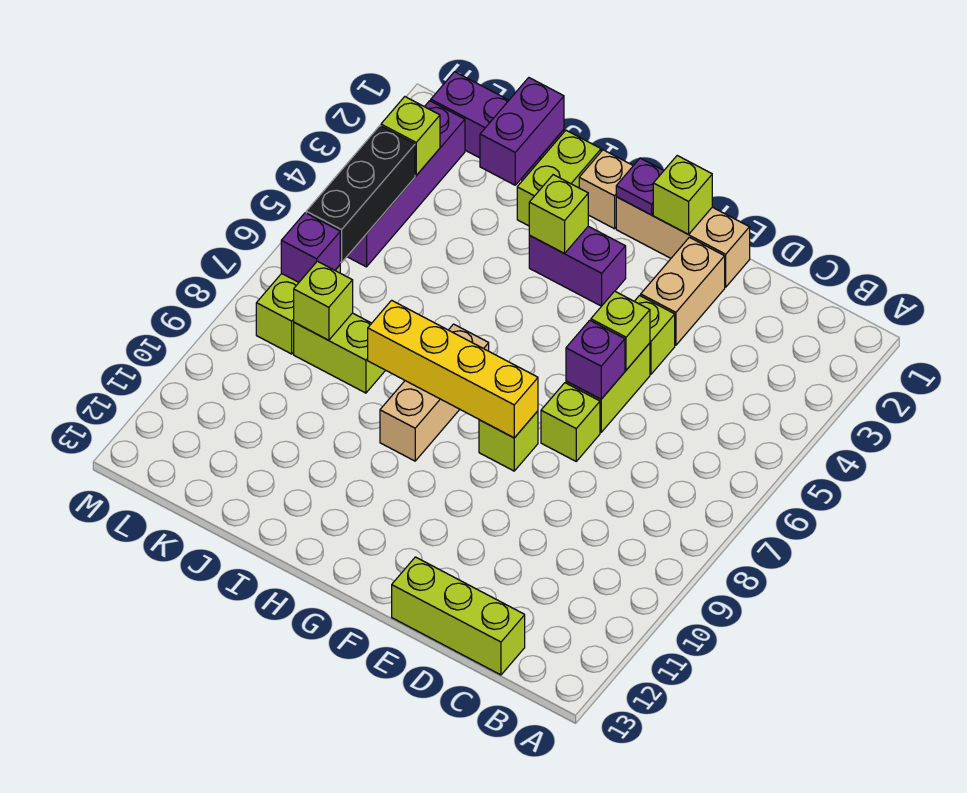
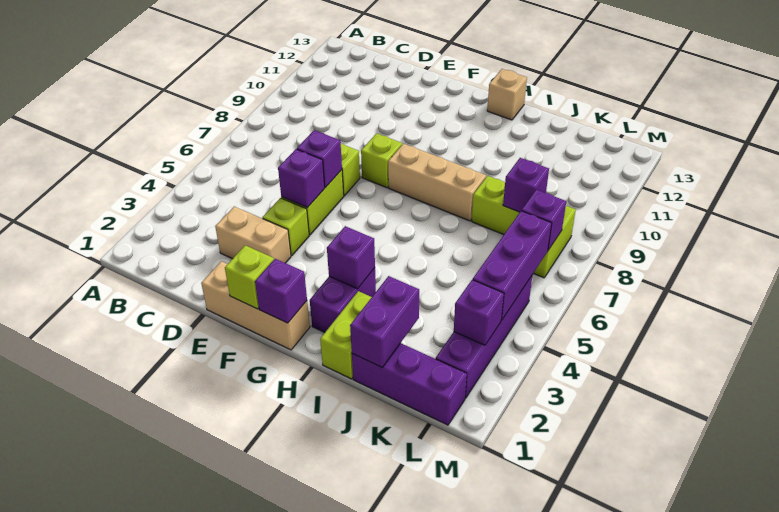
lime 1x3 brick [392,557,525,675] -> none
tan 1x2 brick [641,237,725,345] -> tan 1x2 brick turned to [215,207,291,263]
lime 1x1 brick [591,291,650,370] -> purple 1x1 brick [278,149,325,208]
yellow 1x4 brick [368,300,538,438] -> none
purple 1x1 plate [616,158,664,215] -> purple 1x1 brick [255,259,307,323]
purple 1x2 brick [529,226,626,306] -> purple 1x2 brick turned to [310,268,376,332]
tan 1x1 brick [579,150,633,229] -> tan 1x1 brick moved to [487,69,527,120]
lime 1x1 brick [529,175,588,254] -> purple 1x1 brick [327,226,375,289]
tan 1x3 brick [380,324,489,461] -> tan 1x3 brick turned to [388,144,486,221]
lime 1x1 brick [294,261,353,340] -> purple 1x1 brick [503,158,549,212]
lime 1x1 brick [381,97,440,175] -> purple 1x1 brick [454,280,504,345]
black 1x3 brick [306,126,415,263] -> purple 1x3 brick [473,211,552,320]

